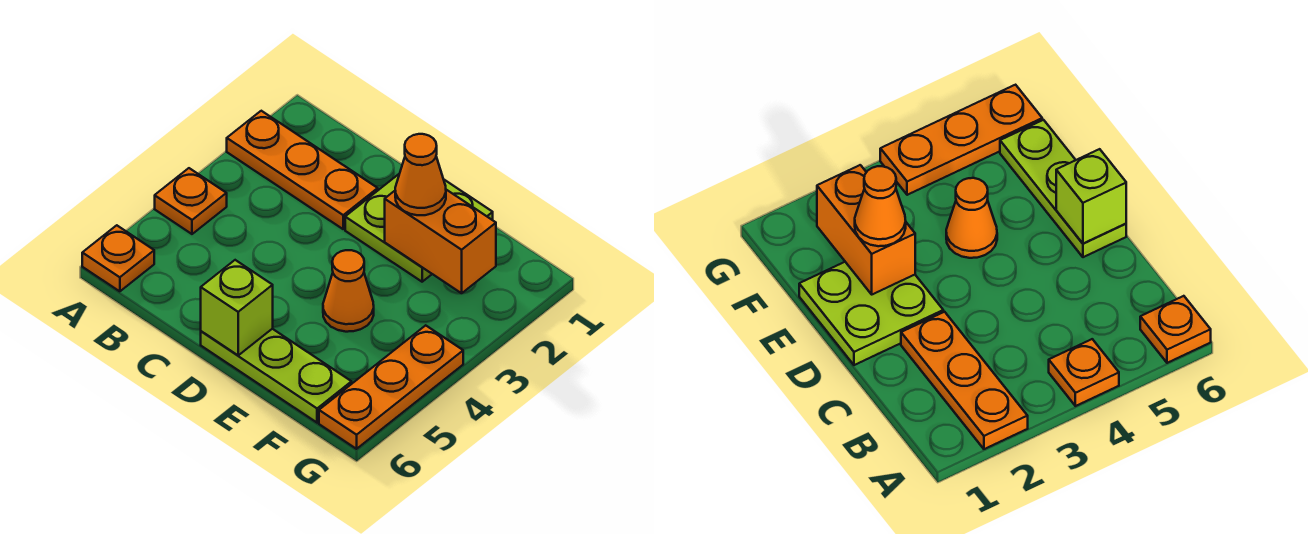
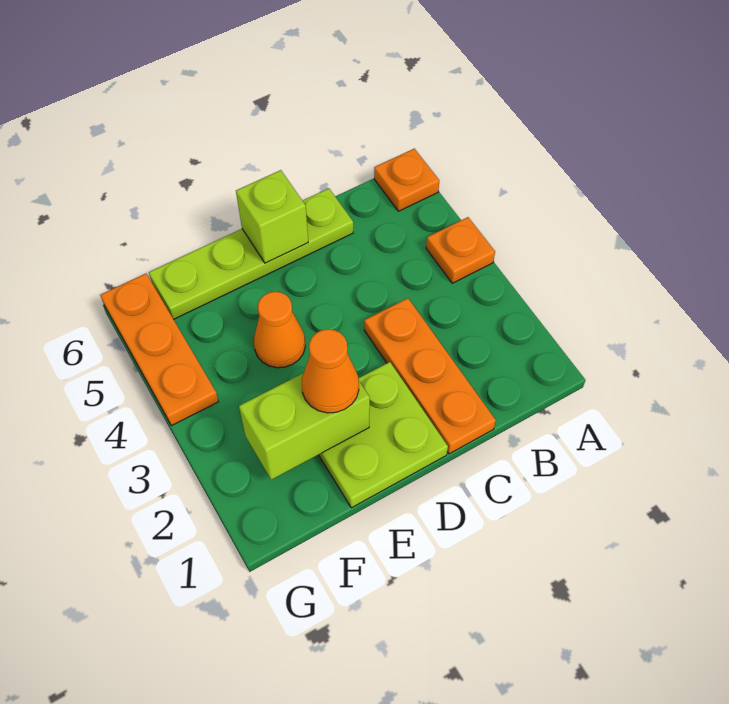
orange 1x3 plate [227,111,378,229] -> orange 1x3 plate turned to [364,298,496,454]
lime 1x3 plate [201,329,352,423] -> lime 1x4 plate [149,188,353,319]
orange 1x2 brick [385,190,496,293] -> lime 1x2 brick [239,373,370,480]

